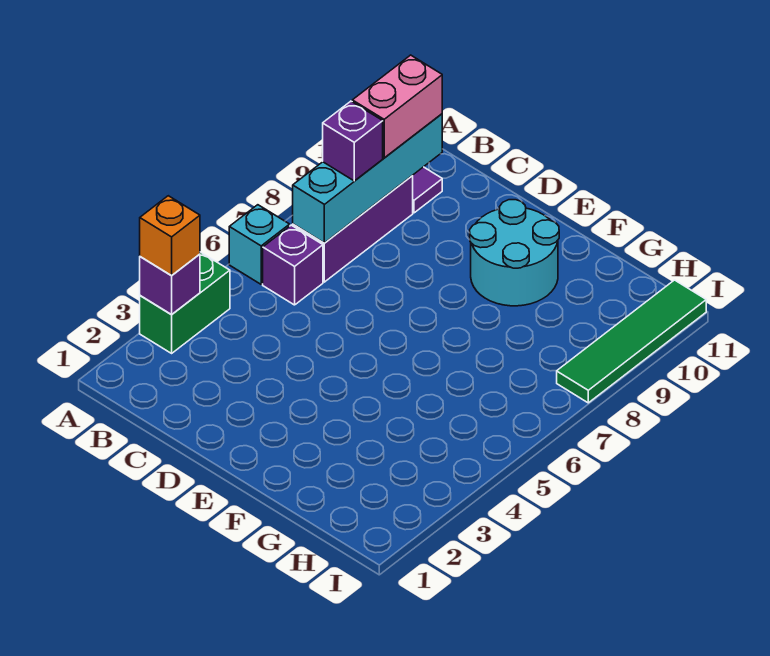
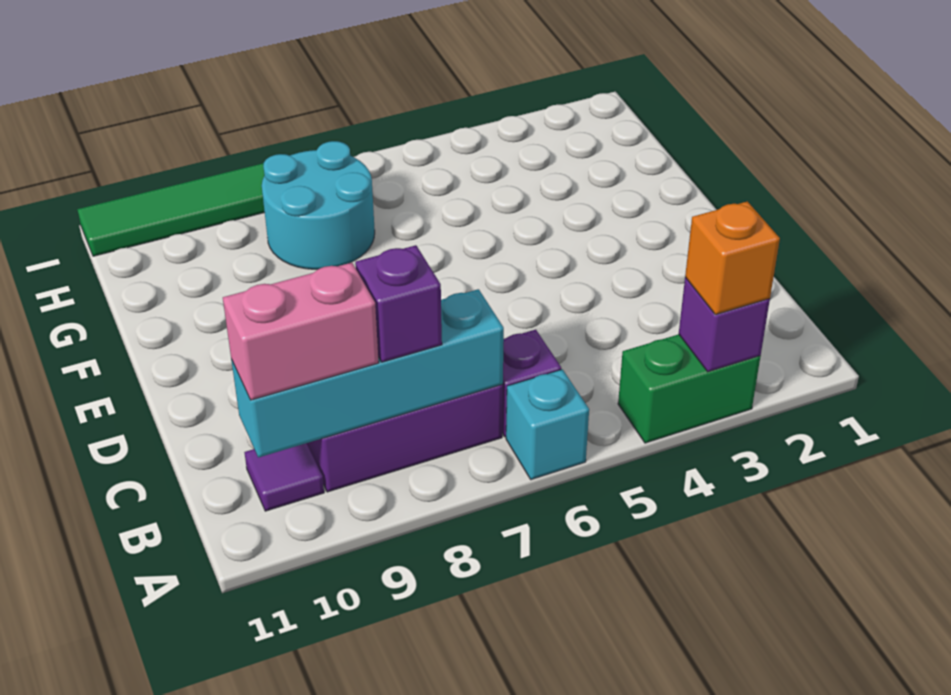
cyan 2x2 round brick [470,200,559,306] -> cyan 2x2 round brick moved to [262,141,375,269]

